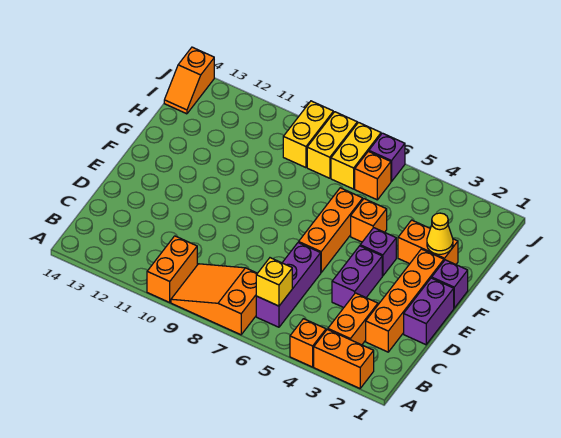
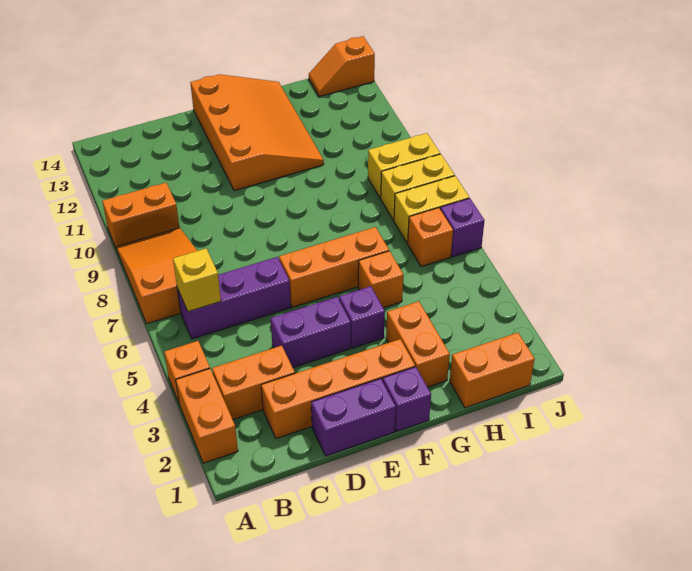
none -> orange 3x4 slope [190,74,324,191]
yellow 1x1 cone [427,213,453,254] -> none
none -> orange 1x2 brick [450,333,535,408]

